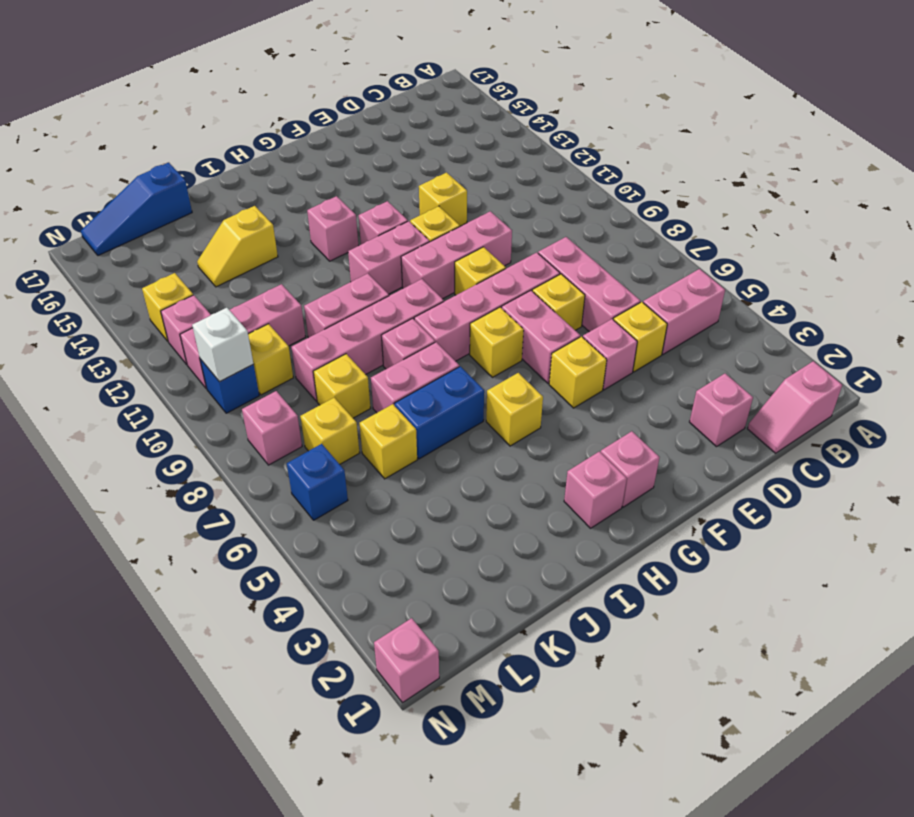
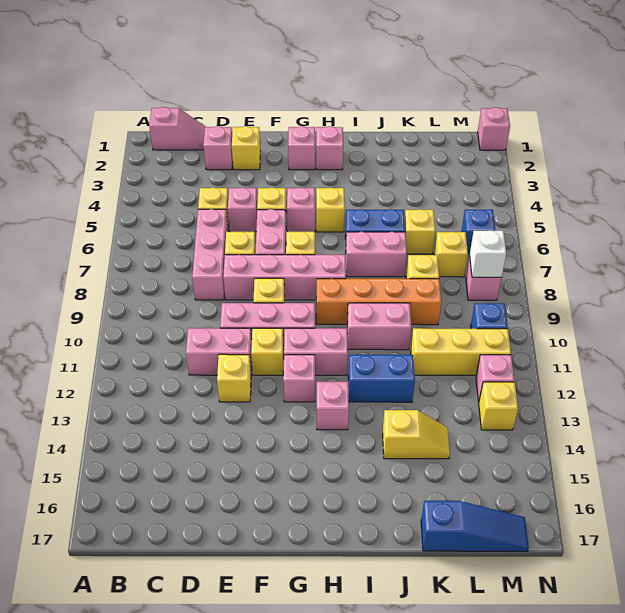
pink 1x2 brick [643,269,725,354] -> pink 1x2 brick moved to [186,328,252,375]
pink 1x4 brick [291,279,444,401] -> orange 1x4 brick [316,279,441,325]
pink 1x1 brick [381,318,435,369] -> pink 1x1 brick moved to [287,188,315,232]
none -> blue 1x2 brick [348,355,415,402]
pink 1x3 brick [180,284,306,389] -> yellow 1x3 brick [411,328,511,375]
yellow 1x1 brick [248,324,293,395] -> yellow 1x1 brick moved to [232,126,260,170]
white 1x1 brick [192,308,253,382] -> white 1x1 brick moved to [470,230,506,277]

